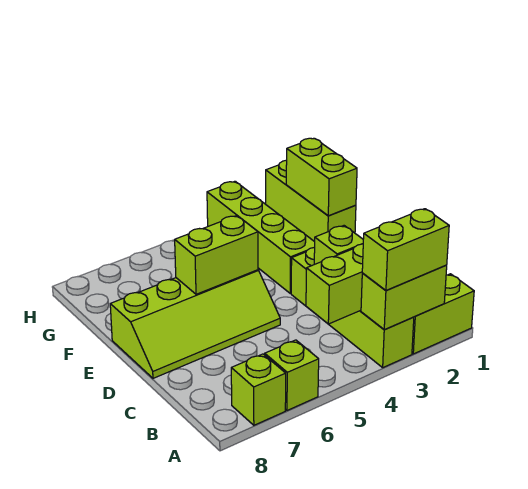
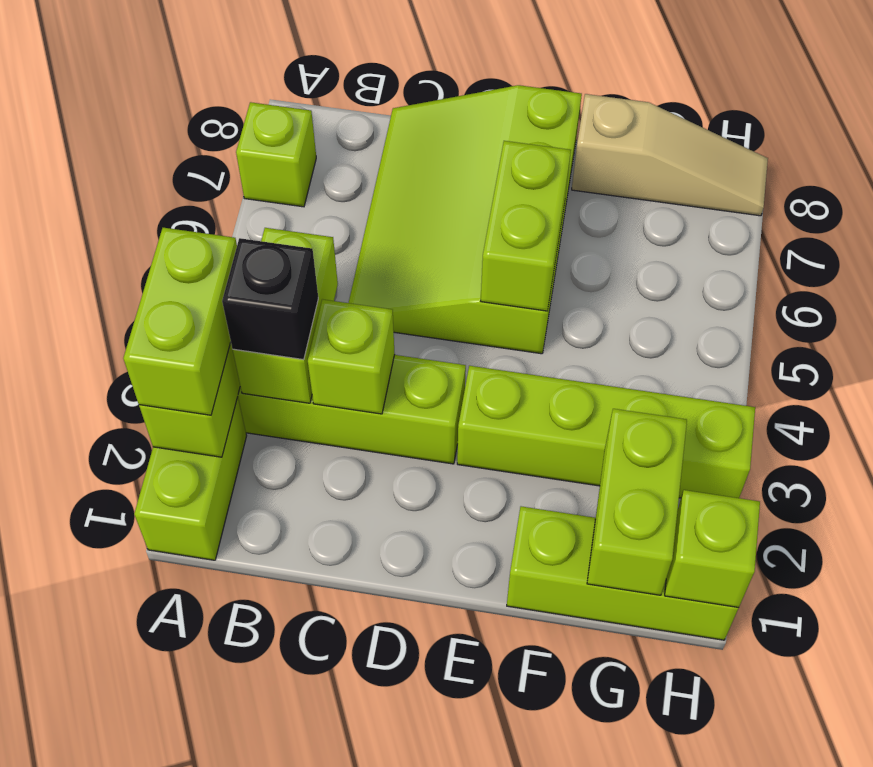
lime 1x1 brick [265,340,319,410] -> lime 1x1 brick moved to [665,490,760,608]
none -> black 1x1 brick [222,238,318,360]
lime 2x4 slope [110,270,280,378] -> lime 3x4 slope [349,85,582,354]
lime 1x2 brick [286,138,357,216] -> lime 1x2 brick turned to [587,409,687,595]
none -> tan 1x3 slope [572,94,768,216]

